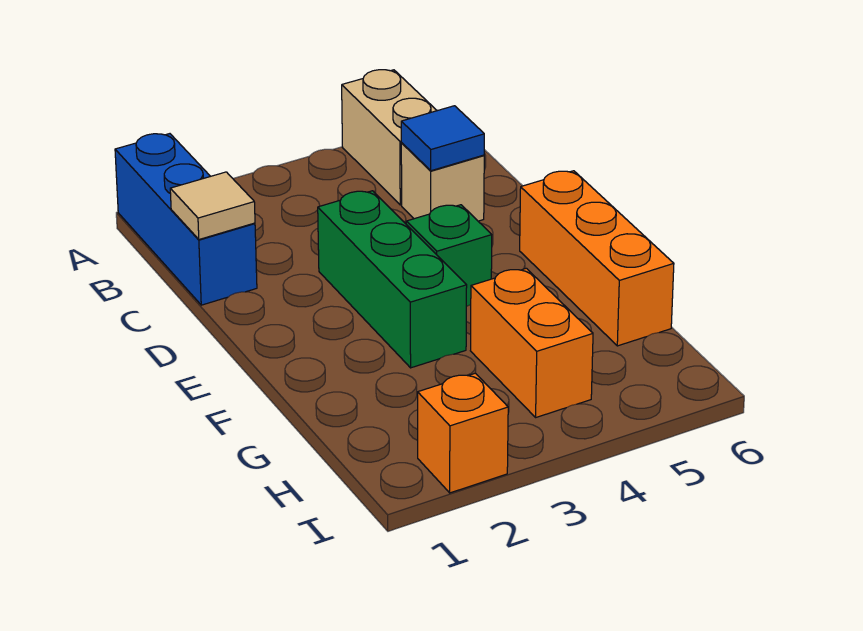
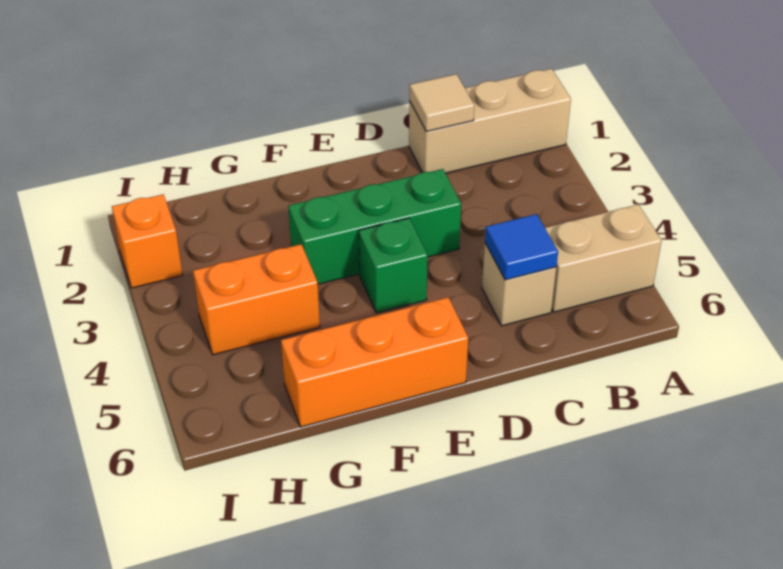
blue 1x3 brick [115,134,257,305] -> tan 1x3 brick [409,69,571,173]

